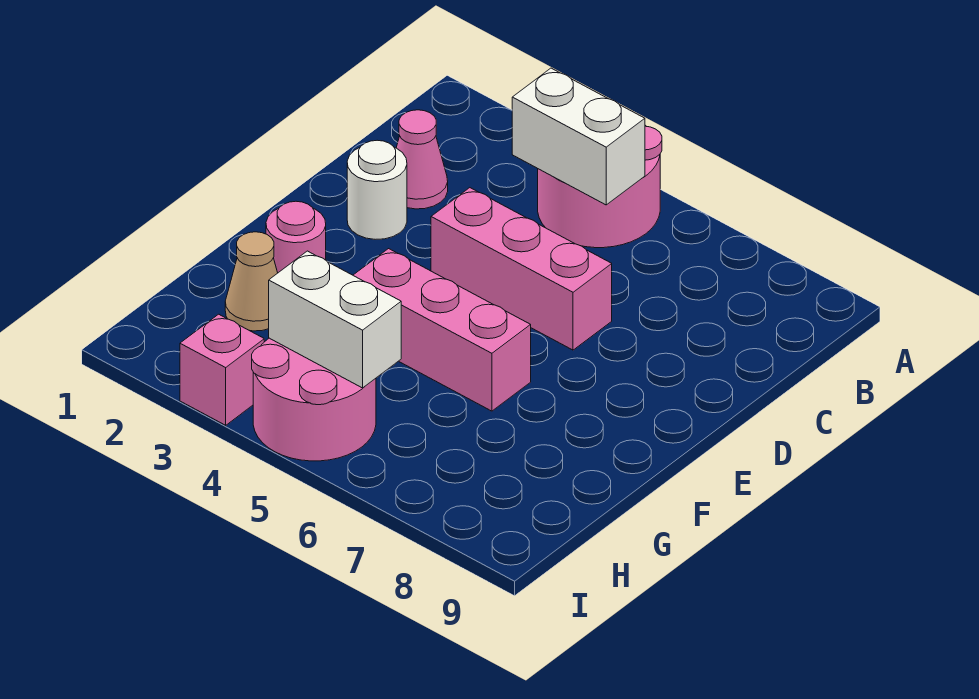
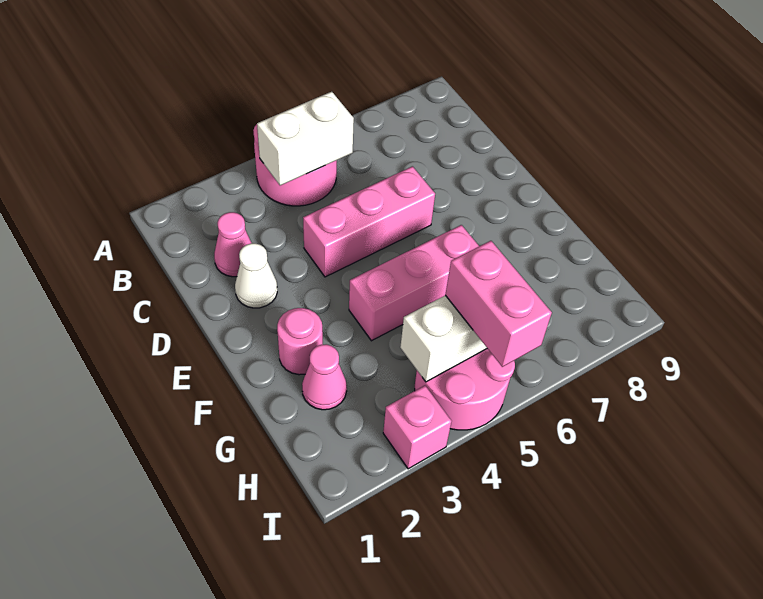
white 1x1 round brick [347,140,407,239] -> white 1x1 cone [235,243,277,308]
tan 1x1 cone [225,232,278,331] -> pink 1x1 cone [302,344,347,410]
none -> pink 1x2 brick [445,241,552,367]

